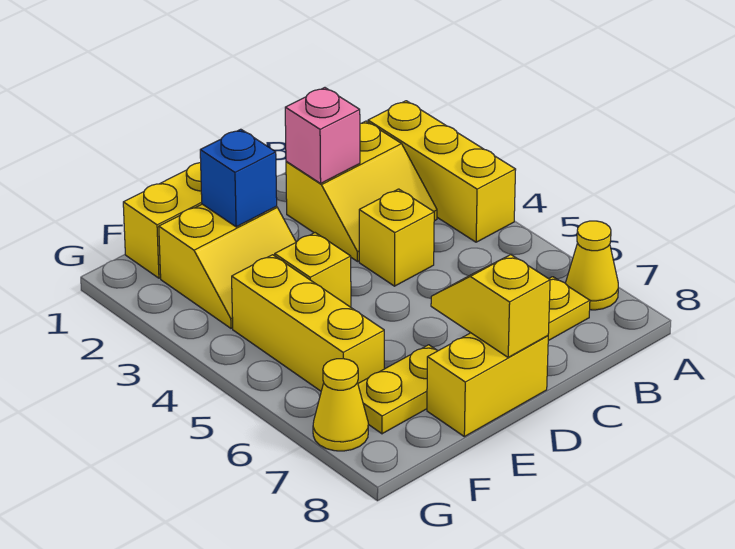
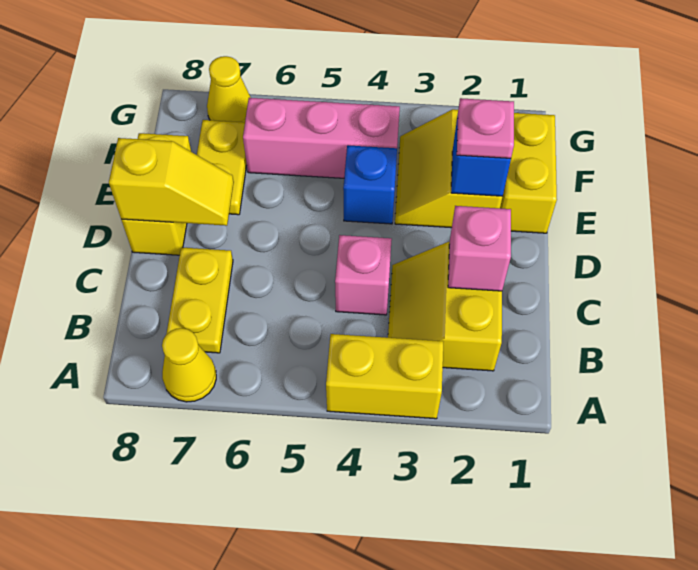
yellow 1x3 brick [368,101,516,242] -> yellow 1x2 brick [326,334,443,419]
yellow 1x1 brick [359,189,434,286] -> pink 1x1 brick [335,235,392,315]
none -> pink 1x1 plate [457,98,514,158]
yellow 1x1 brick [275,233,351,307] -> blue 1x1 brick [343,145,397,224]
yellow 1x3 brick [232,255,384,391] -> pink 1x3 brick [243,98,400,178]

